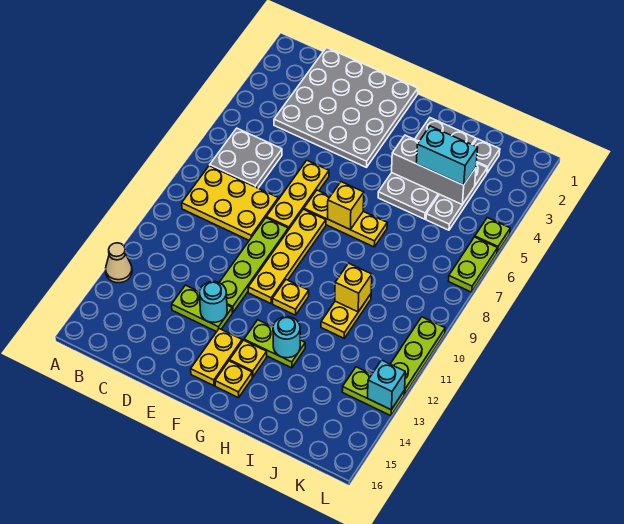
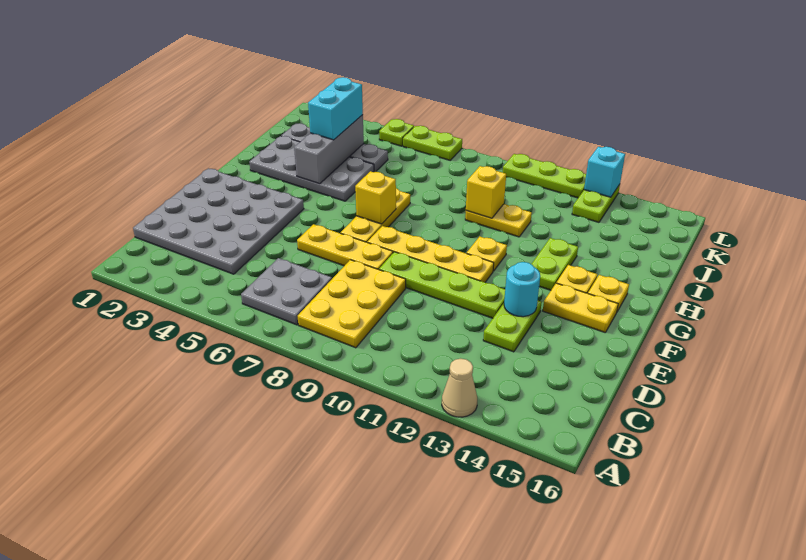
cyan 1x1 round brick [273,317,300,358] -> none

